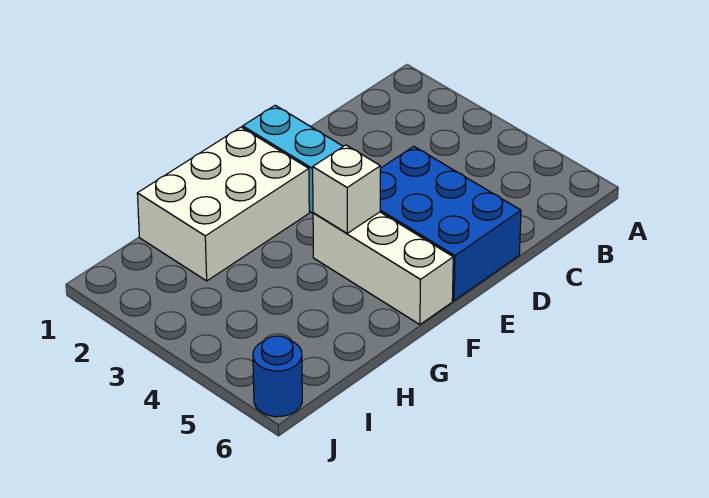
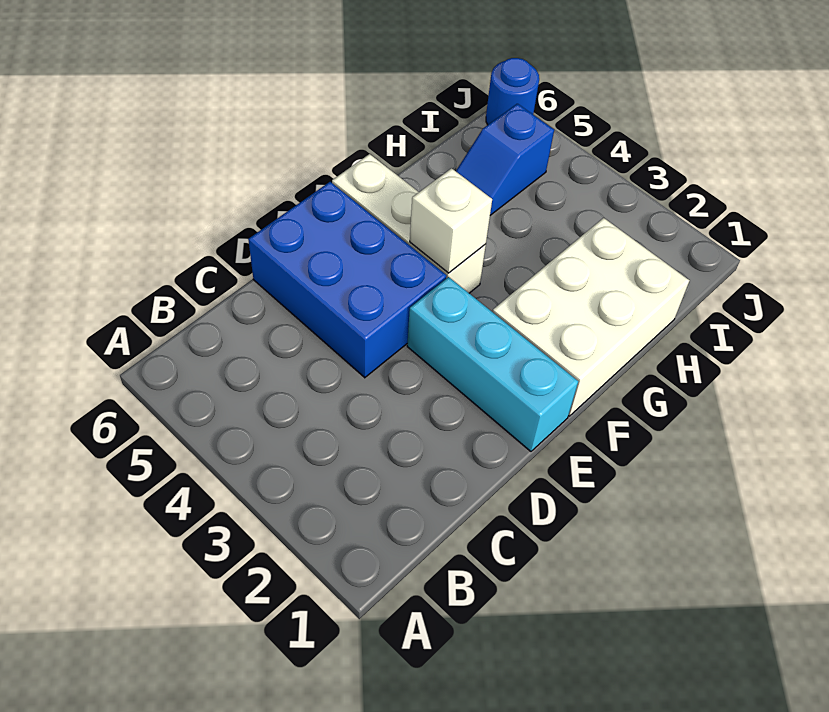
none -> blue 1x2 slope [456,104,554,215]

